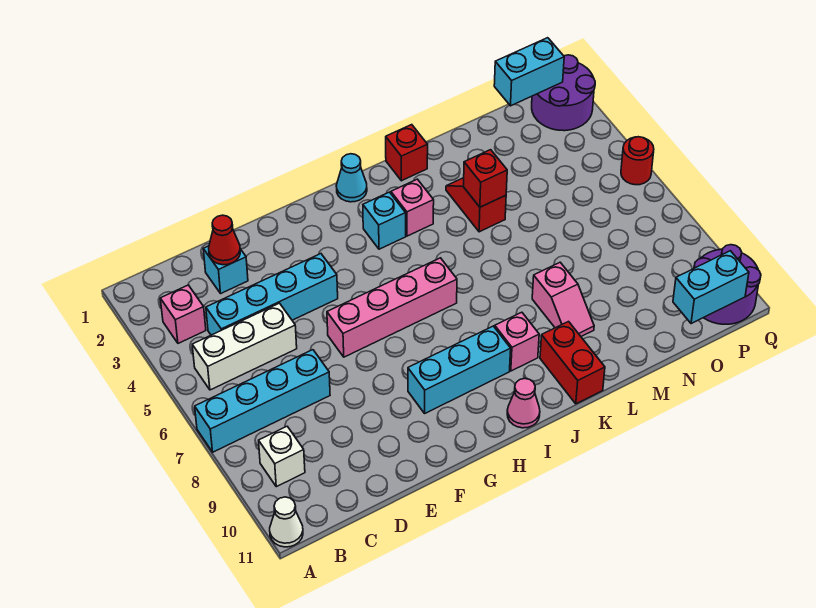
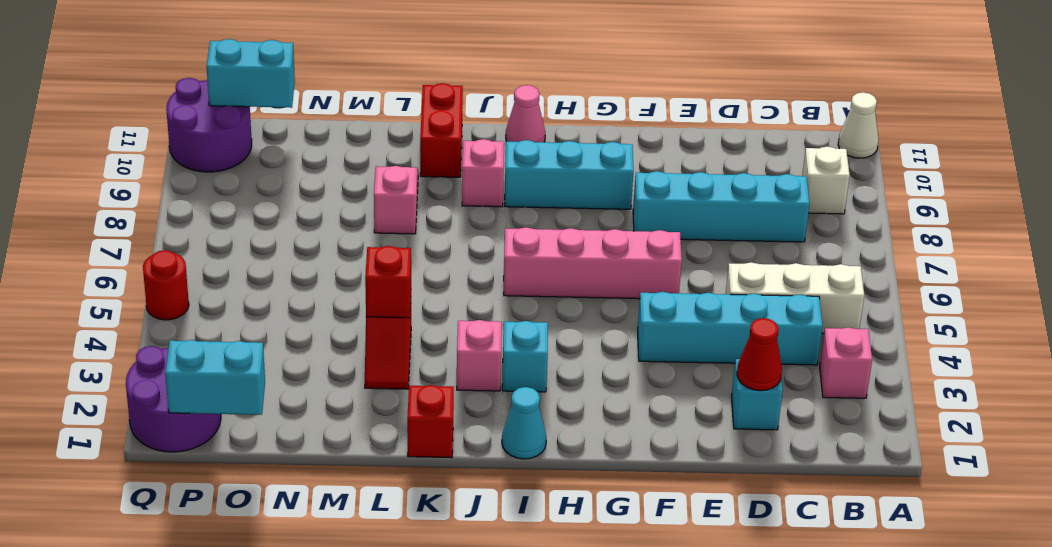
cyan 1x4 brick [195,350,330,452] -> cyan 1x4 brick moved to [633,171,810,242]

